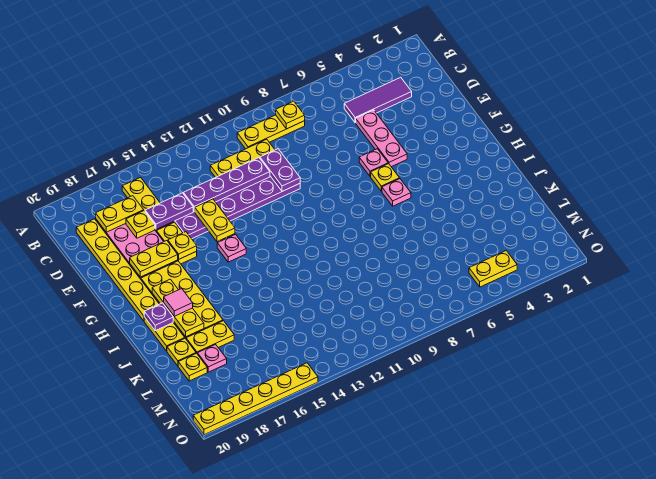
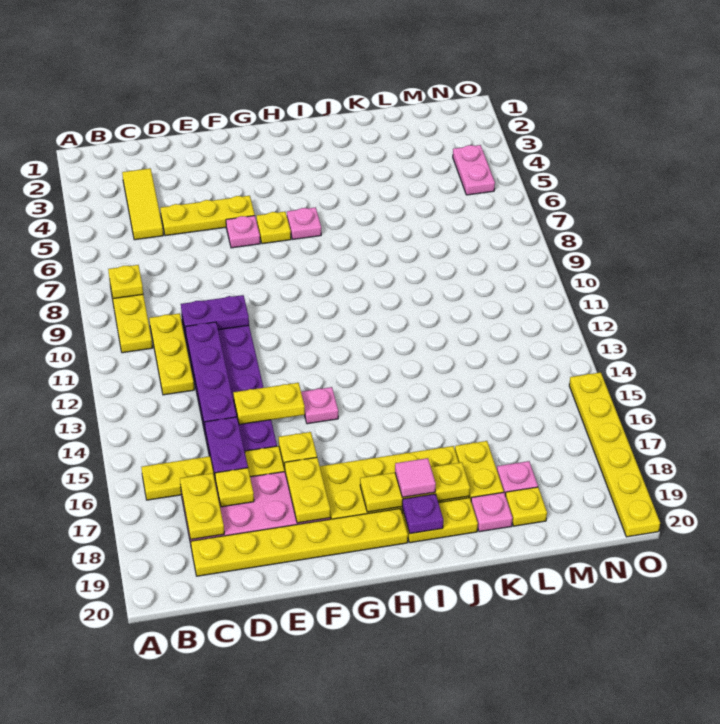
purple 1x3 tile [344,77,412,123] -> yellow 1x3 tile [122,168,163,240]
pink 1x3 plate [356,110,407,167] -> yellow 1x3 plate [160,196,255,236]
yellow 1x1 plate [167,339,196,366] -> pink 1x1 plate [471,492,513,532]
yellow 1x2 plate [469,251,517,287] -> pink 1x2 plate [453,145,495,195]

